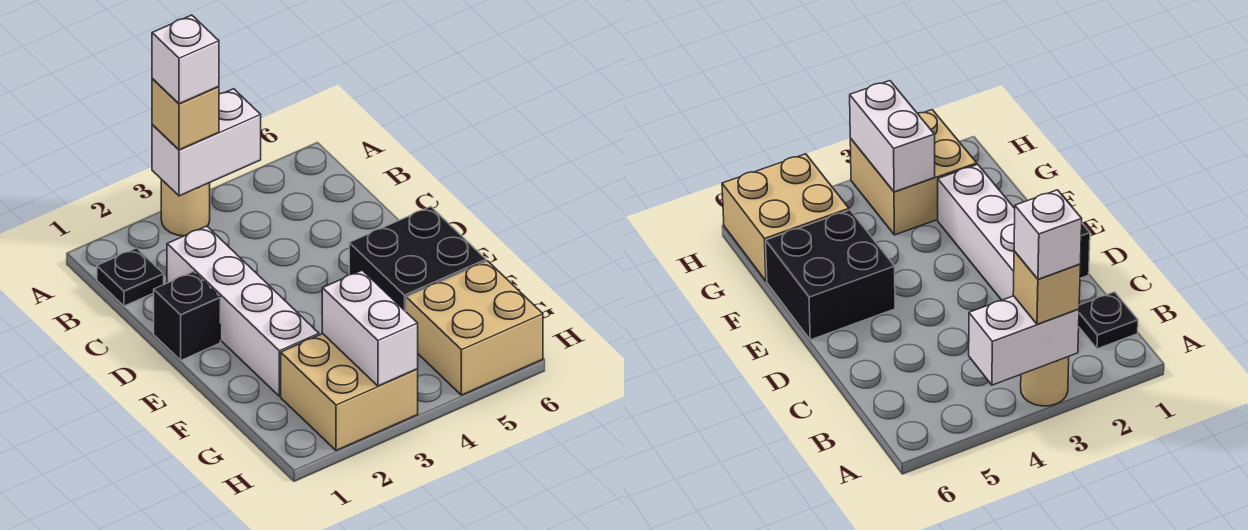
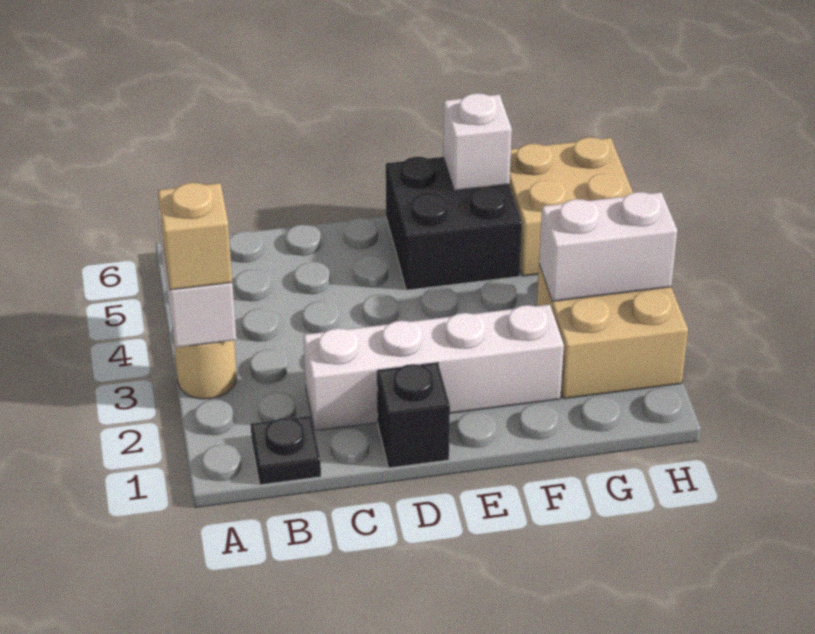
white 1x1 brick [152,15,219,104] -> white 1x1 brick moved to [443,93,512,191]

